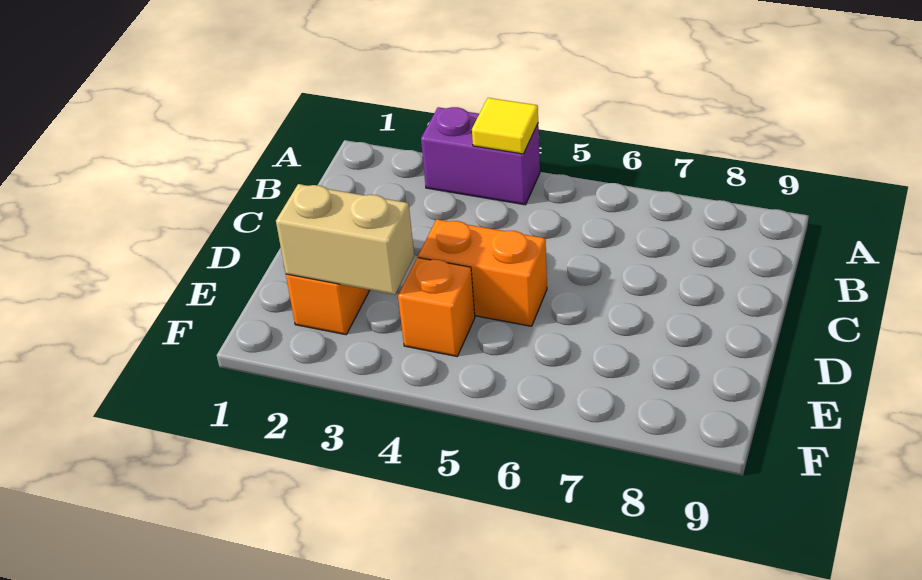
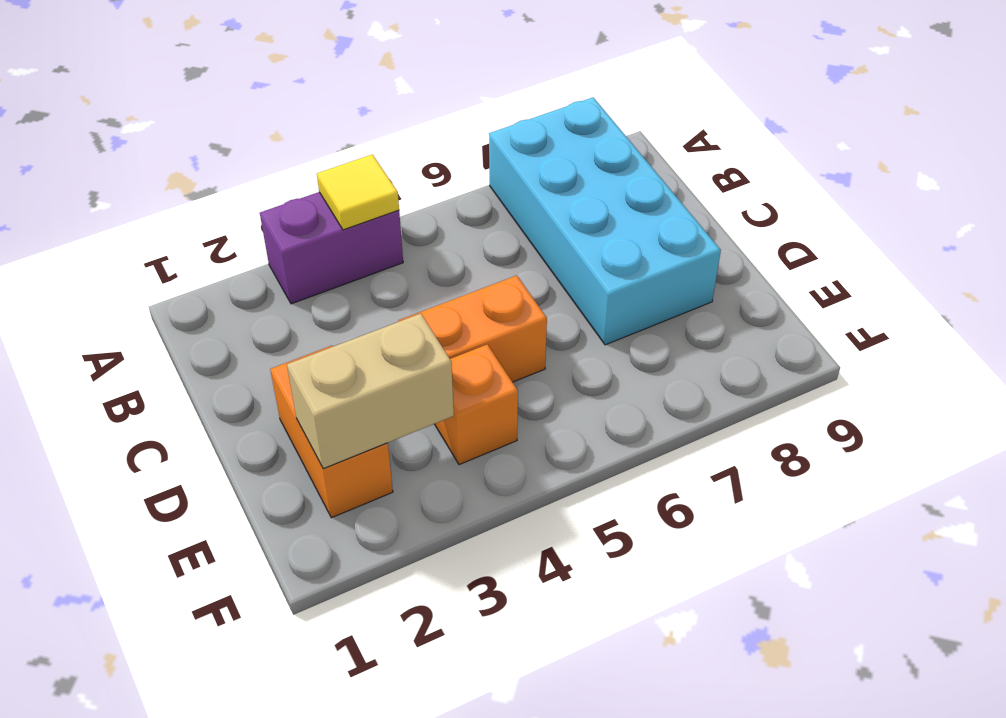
none -> cyan 2x4 brick [489,97,721,345]

